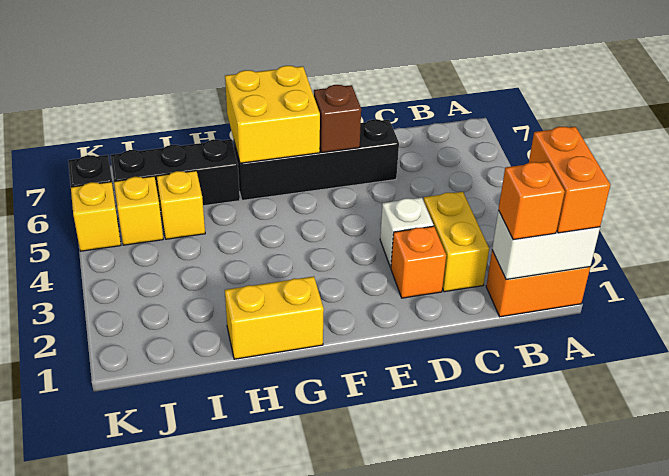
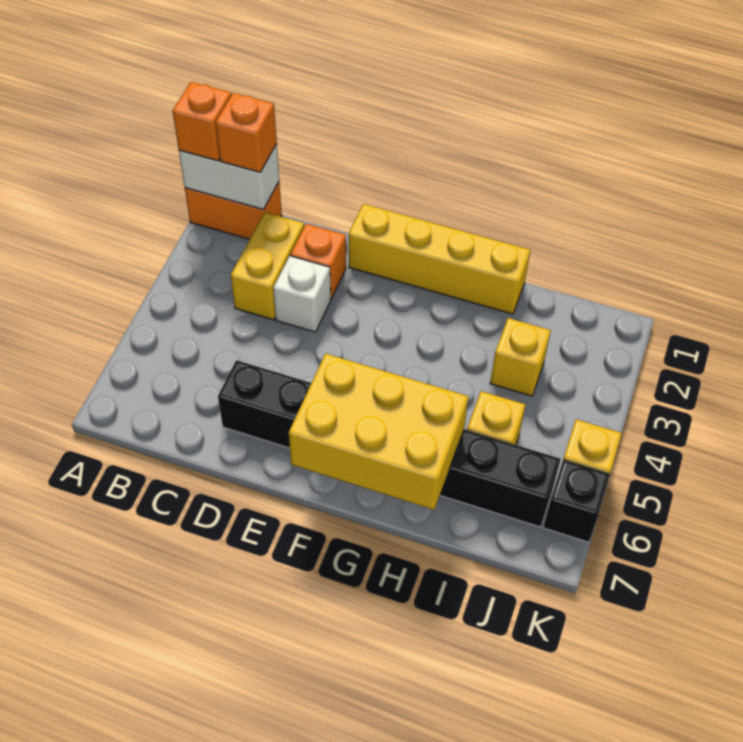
orange 1x2 brick [529,127,610,233] -> orange 1x1 brick [173,82,231,161]
brown 1x1 brick [314,85,361,153] -> none
yellow 2x2 brick [225,66,320,163] -> yellow 2x3 brick [289,354,469,510]
yellow 1x2 brick [225,276,324,359] -> yellow 1x4 brick [349,204,530,314]
yellow 1x1 brick [114,176,163,245] -> yellow 1x1 brick moved to [490,318,551,396]

